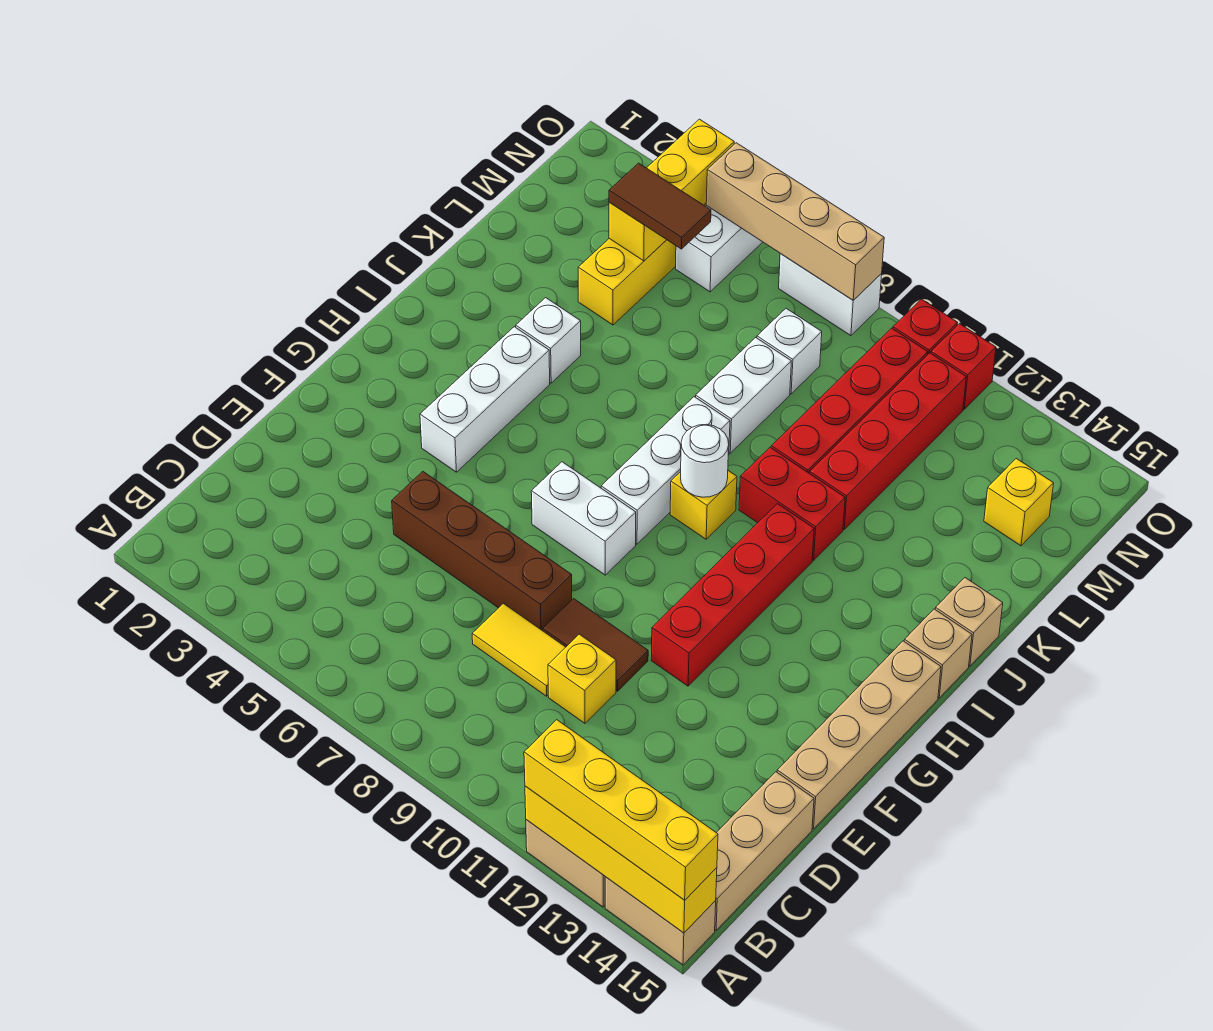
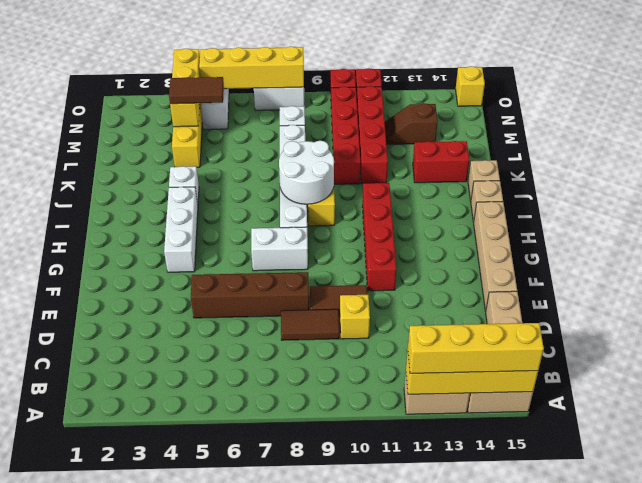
yellow 1x2 tile [472,604,566,696] -> brown 1x2 tile [281,309,339,340]
white 1x1 round brick [681,424,729,497] -> white 2x2 round brick [279,141,334,204]
red 1x2 brick [739,447,845,560] -> red 1x2 brick moved to [413,141,469,183]
none -> brown 1x2 slope [385,103,438,145]
yellow 1x1 brick [984,459,1054,546] -> yellow 1x1 brick moved to [456,66,485,106]
tan 1x4 brick [706,143,884,300] -> yellow 1x4 brick [199,47,304,89]

